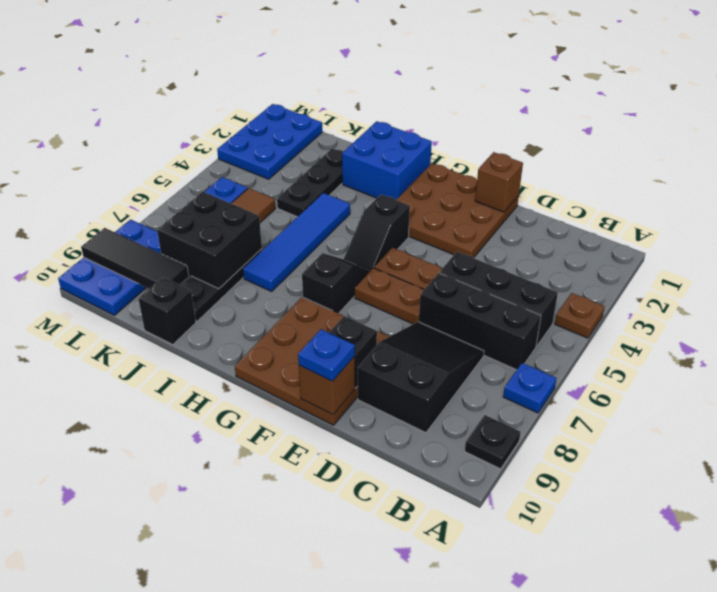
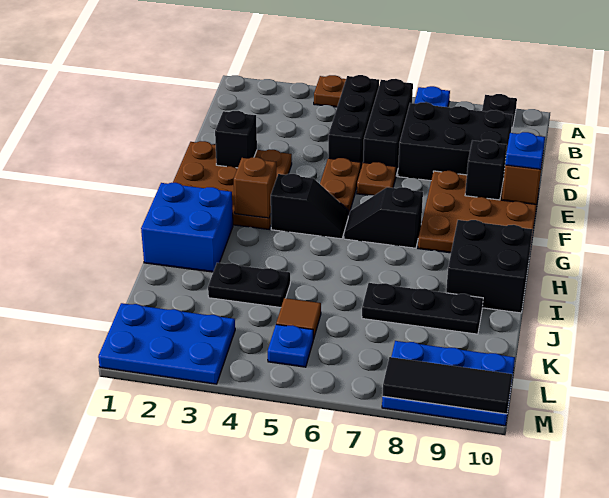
black 2x3 slope [357,322,484,433] -> black 2x3 brick [398,102,513,181]
brown 1x1 brick [475,152,523,212] -> brown 1x1 brick moved to [234,157,276,218]
brown 1x2 plate [355,268,424,324] -> brown 1x1 plate [357,162,396,196]
blue 1x4 tile [243,193,350,291] -> none
black 1x3 plate [277,148,344,217] -> black 1x2 plate [208,263,290,307]
black 2x2 brick [157,192,262,289] -> black 2x2 brick moved to [446,220,533,313]
black 1x1 brick [138,277,196,345] -> black 1x1 brick moved to [215,111,257,168]
black 1x3 tile [81,228,188,288] -> black 1x3 tile turned to [382,357,512,414]

